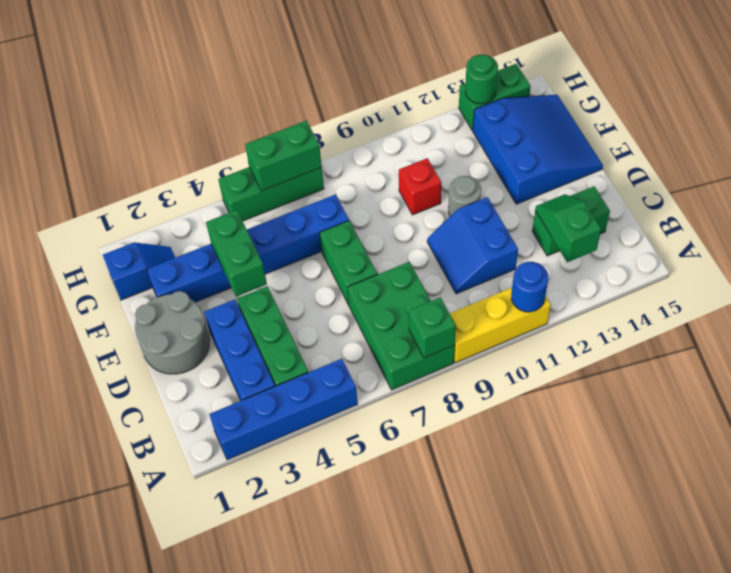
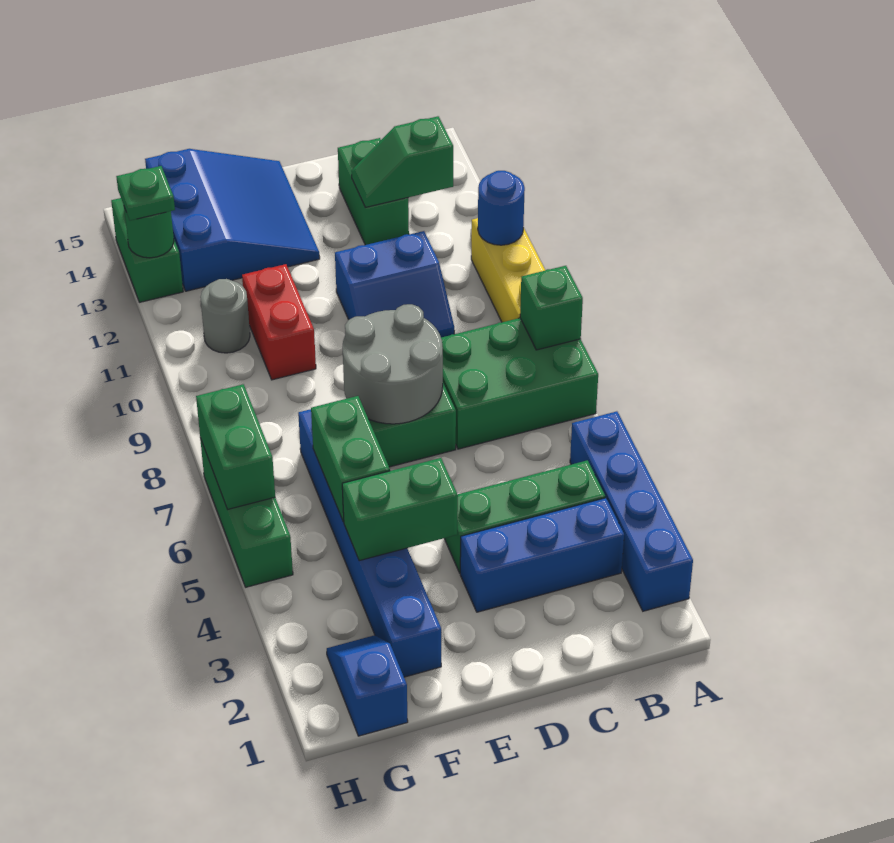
grey 2x2 round brick [135,291,210,374] -> grey 2x2 round brick moved to [342,304,443,424]
grey 1x1 round brick [448,176,481,216] -> grey 1x1 round brick moved to [200,279,250,353]
blue 3x3 slope [473,95,603,204] -> blue 3x3 slope turned to [145,149,320,291]
none -> green 1x2 brick [311,396,390,522]
red 1x1 brick [399,158,441,215] -> red 1x2 brick [242,264,316,380]
none -> green 1x1 plate [116,166,175,221]

